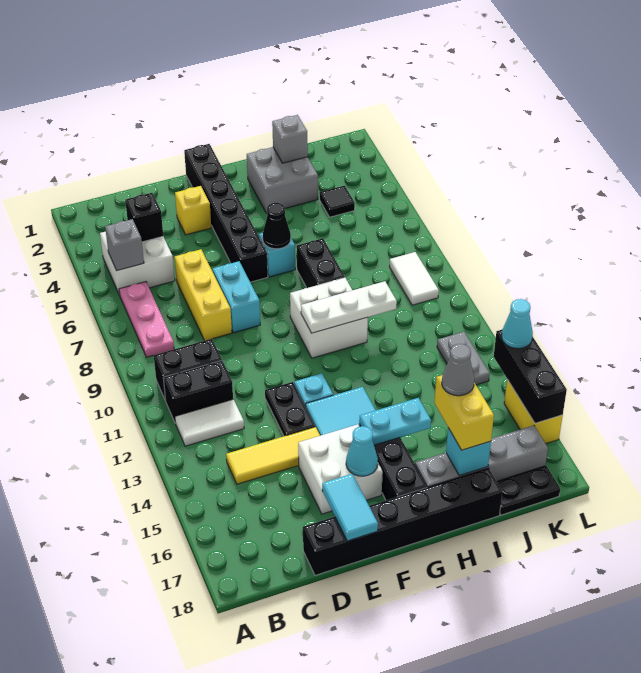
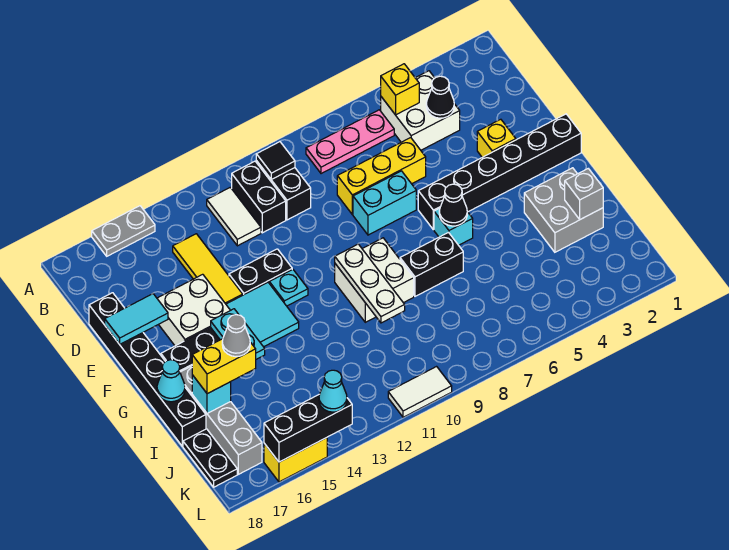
grey 1x1 brick [105,219,144,271] -> yellow 1x1 brick [381,64,419,115]
black 1x1 brick [125,193,163,242] -> black 1x1 cone [426,76,454,118]
cyan 1x1 cone [346,426,378,476] -> cyan 1x1 cone moved to [157,360,185,402]
black 1x1 tile [320,186,355,217] -> black 1x1 tile moved to [256,142,295,179]
white 1x2 tile [389,252,439,305] -> white 1x2 tile moved to [388,367,452,417]
grey 1x2 plate [437,332,490,385] -> grey 1x2 plate moved to [92,206,155,256]

